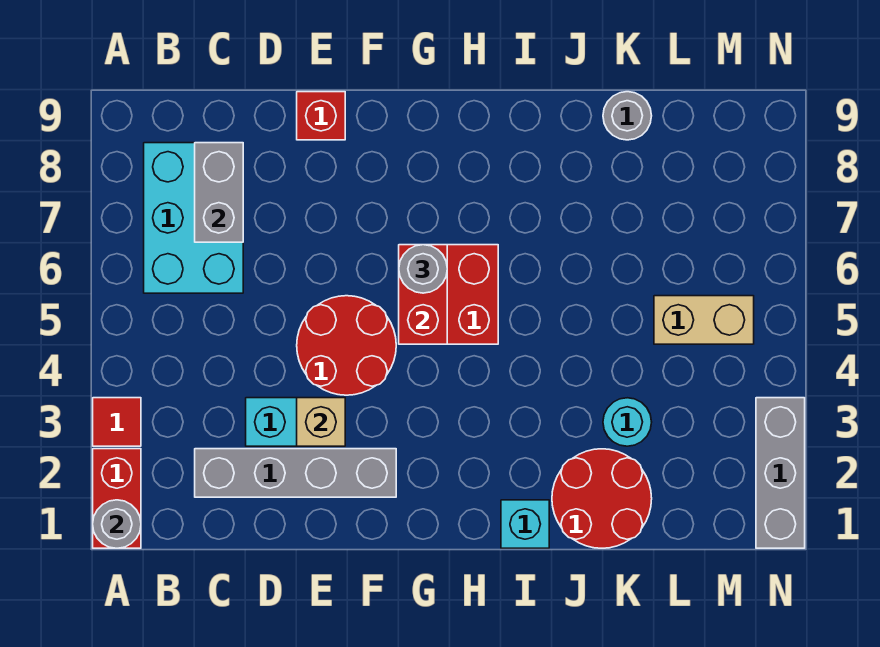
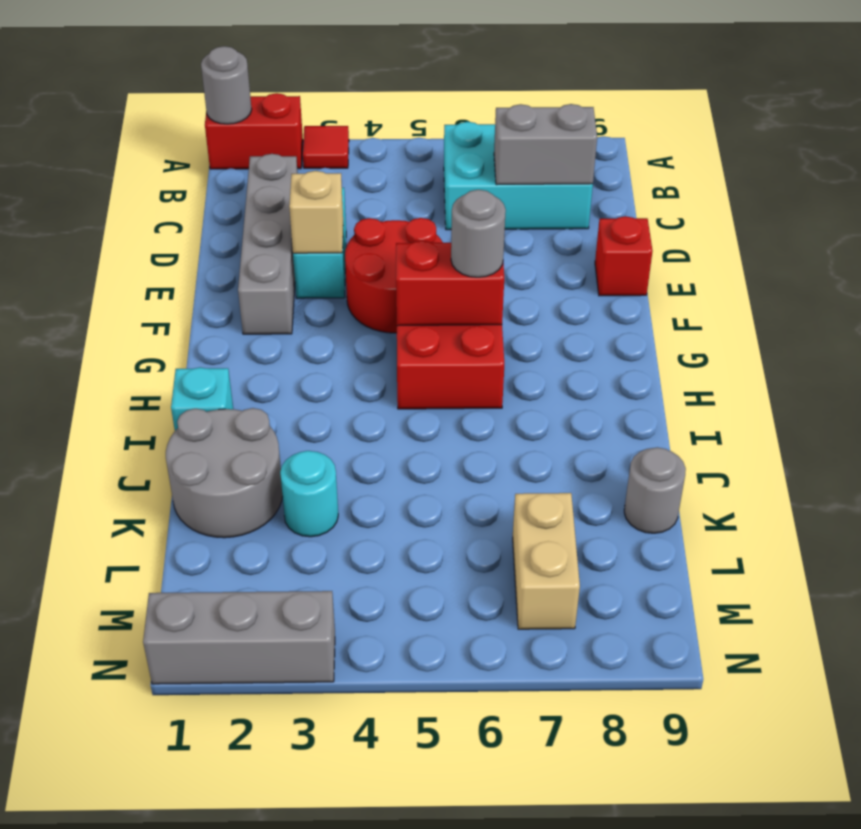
red 2x2 round brick [552,449,652,548] -> grey 2x2 round brick [166,408,283,538]
tan 1x2 brick [654,296,754,344] -> tan 1x2 brick moved to [513,493,580,629]

